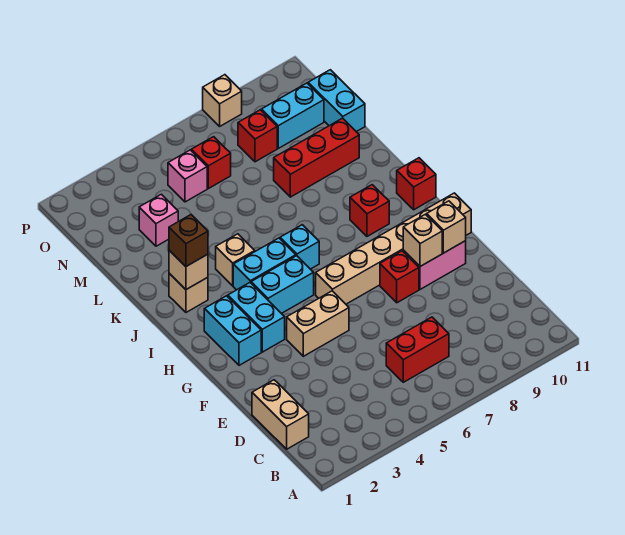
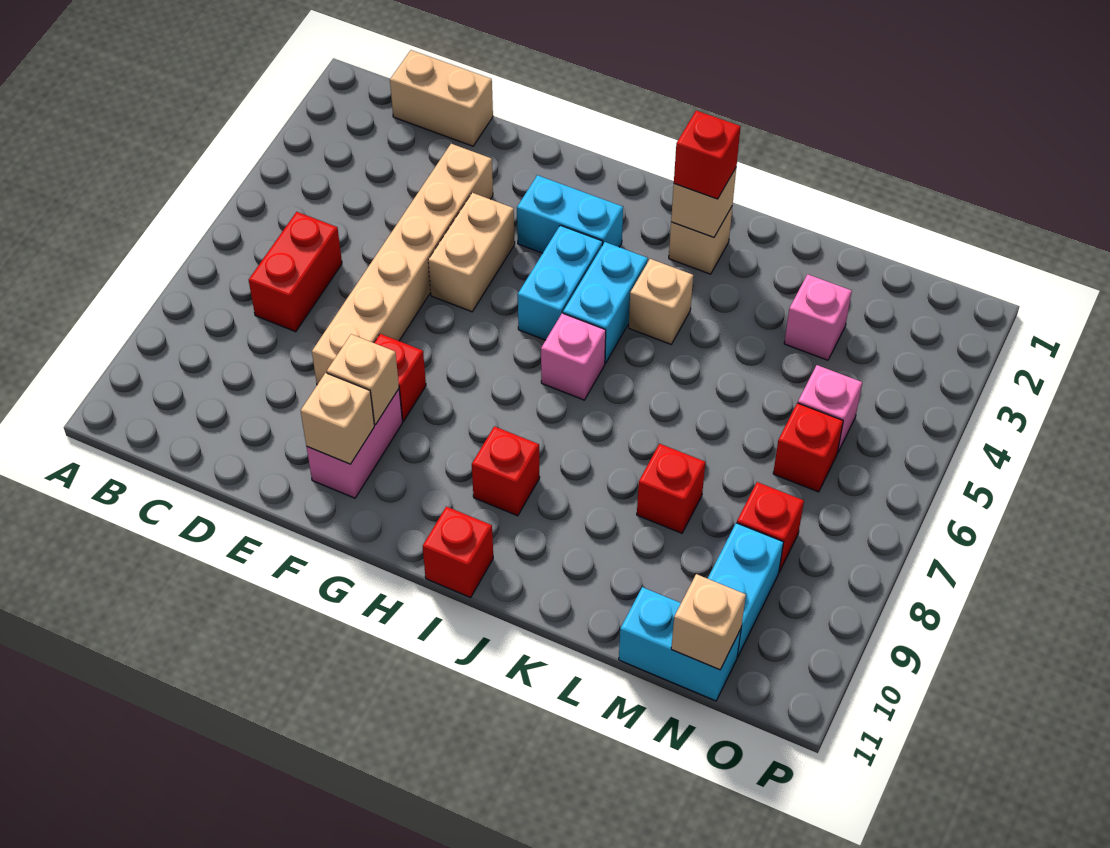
cyan 1x2 brick [204,296,261,365] -> none
tan 1x6 brick [316,193,471,304] -> tan 1x6 brick moved to [312,144,493,385]
cyan 1x1 brick [280,225,319,269] -> pink 1x1 brick [541,313,606,400]
brown 1x1 brick [169,215,208,266] -> red 1x1 brick [674,111,741,199]
red 1x3 brick [274,118,359,197] -> red 1x1 brick [637,444,705,533]
tan 1x1 brick [203,75,242,126] -> tan 1x1 brick moved to [671,574,746,670]

